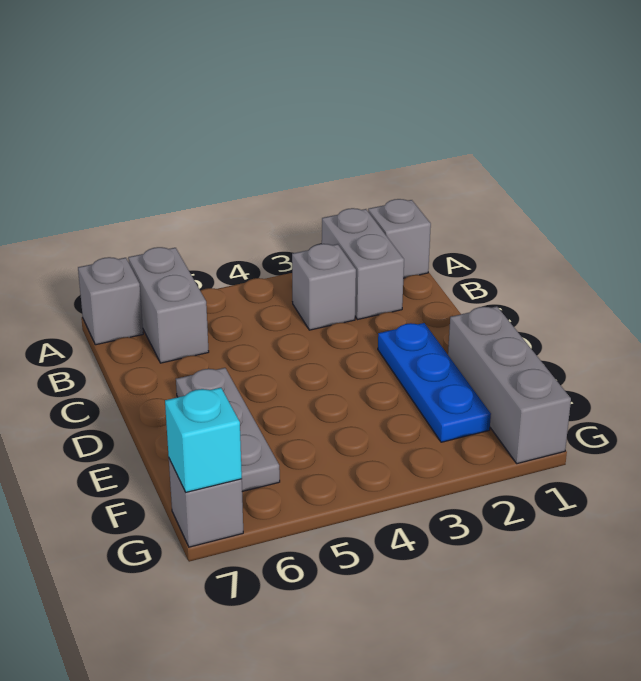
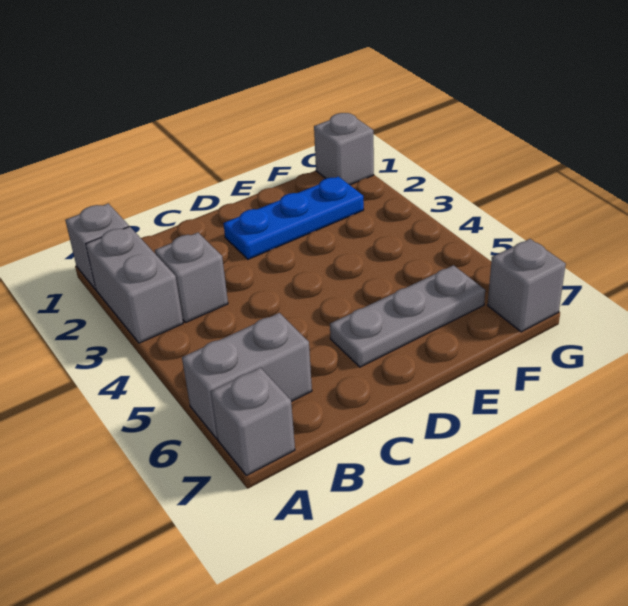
grey 1x2 brick [322,208,404,320] -> grey 1x2 brick turned to [86,226,183,343]
grey 1x3 brick [448,306,571,464] -> grey 1x1 brick [314,113,374,185]
cyan 1x1 brick [165,388,242,492] -> none

